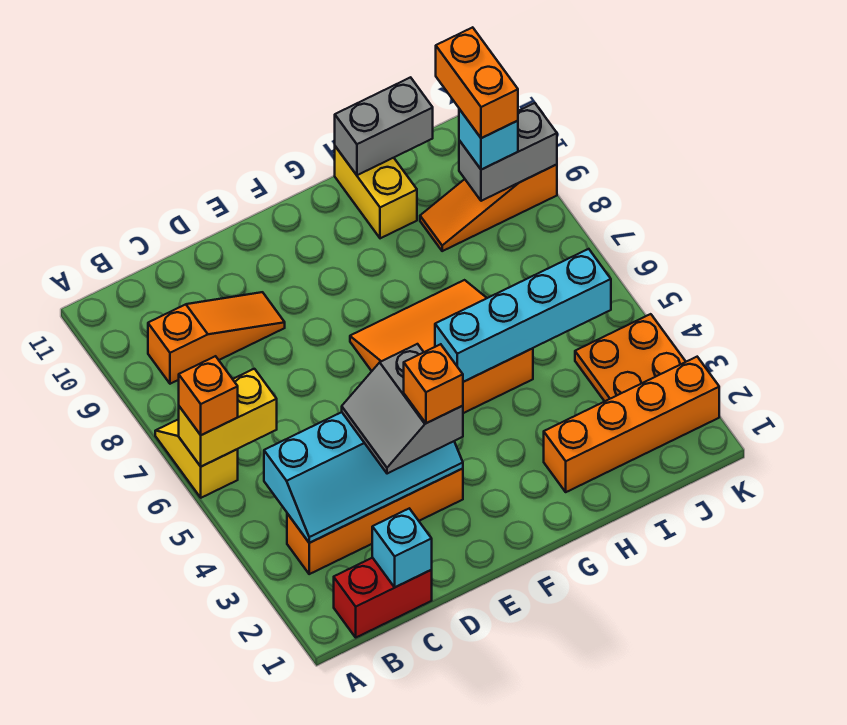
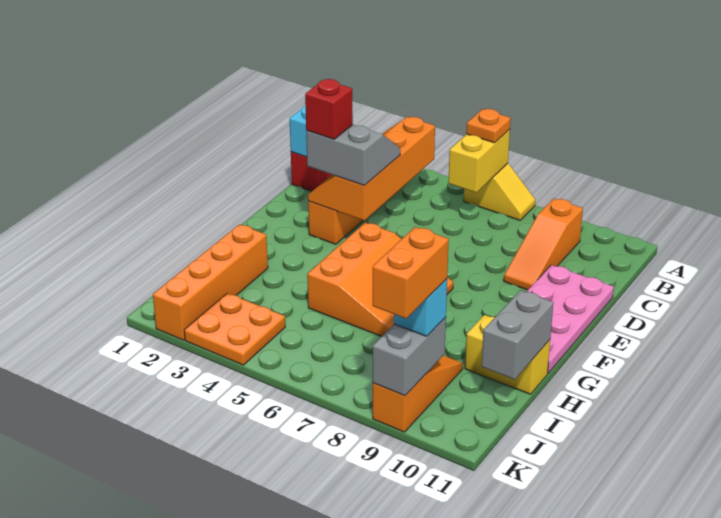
orange 1x1 brick [179,356,238,435] -> orange 1x1 plate [466,109,511,143]
cyan 2x4 slope [264,412,463,543] -> orange 2x4 slope [308,117,435,221]
none -> pink 2x4 plate [527,265,614,373]
orange 1x1 brick [404,344,463,423] -> red 1x1 brick [305,79,353,139]
cyan 1x4 brick [435,249,611,382] -> none
orange 1x2 brick [436,27,518,138] -> orange 1x2 brick turned to [373,227,449,319]

